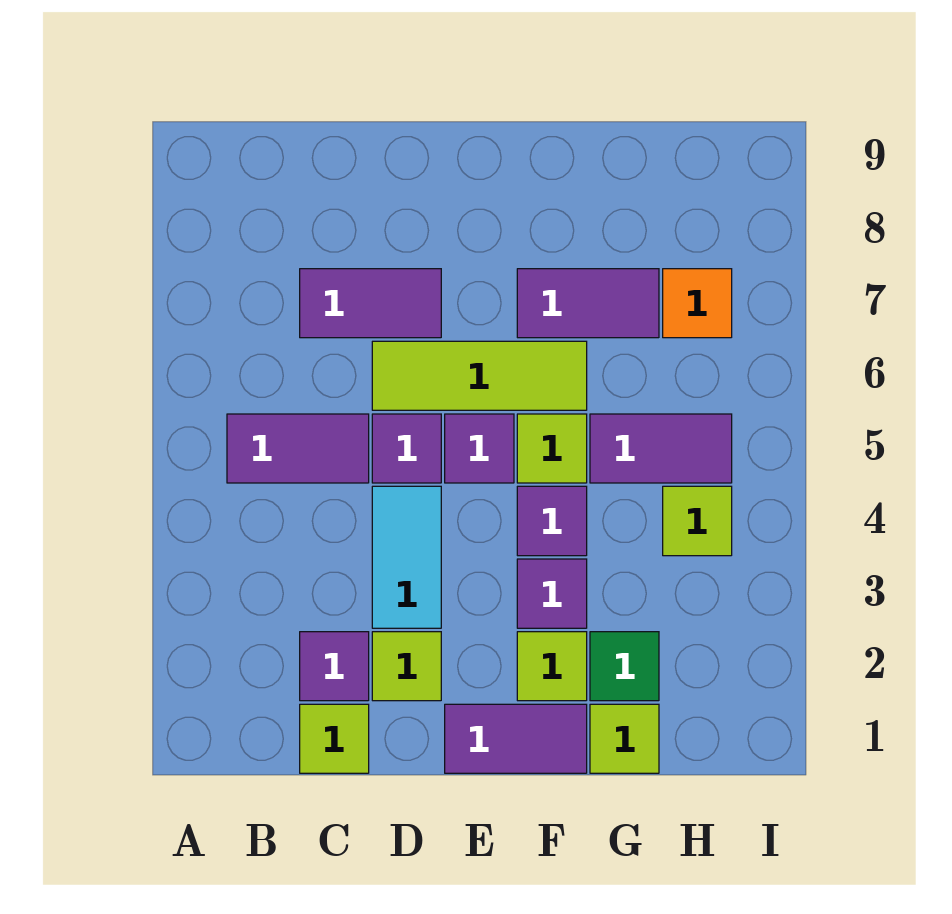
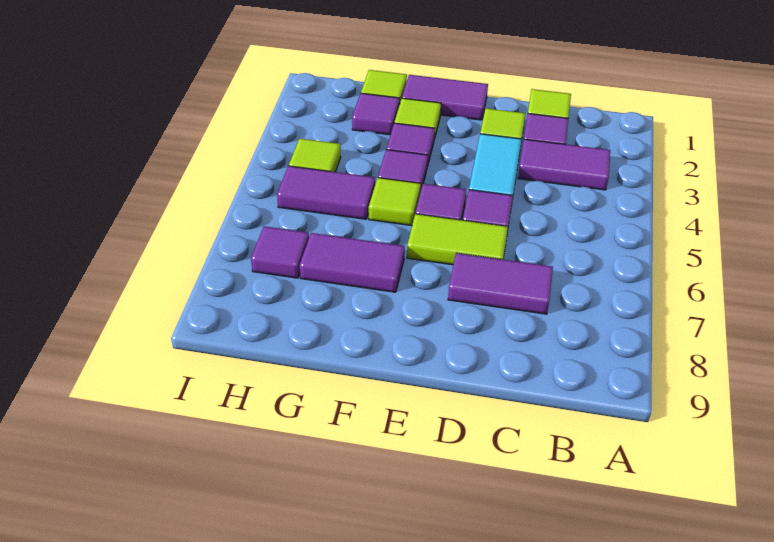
purple 1x2 tile [227,414,369,483] -> purple 1x2 tile moved to [518,139,610,190]
lime 1x3 tile [372,341,587,410] -> lime 1x2 tile [407,214,508,265]
green 1x1 tile [590,632,659,701] -> purple 1x1 tile [352,93,400,135]
orange 1x1 tile [663,269,732,338] -> purple 1x1 tile [251,226,309,278]

